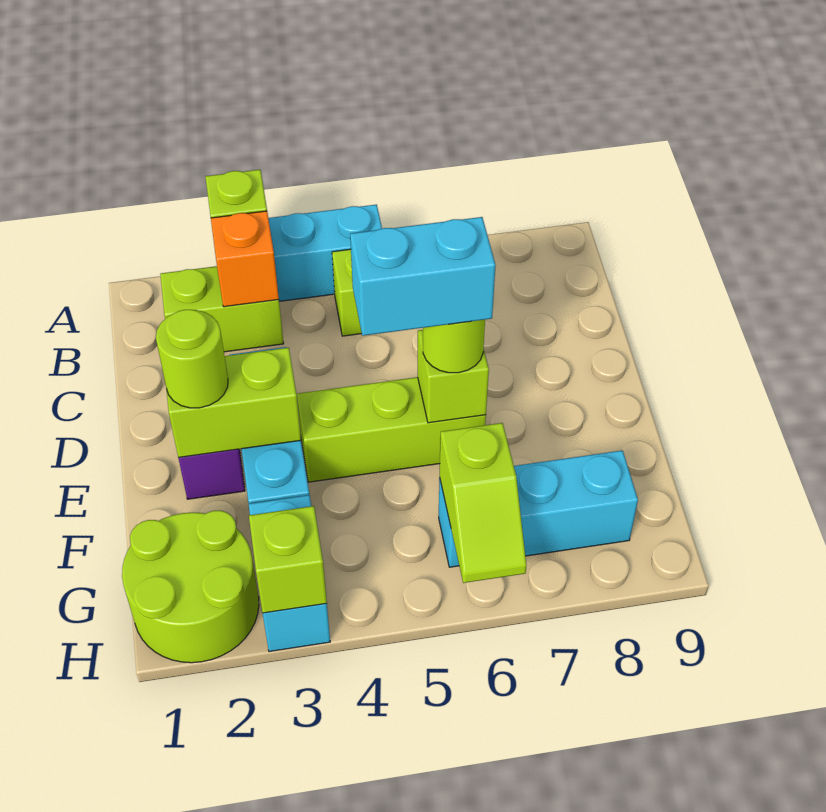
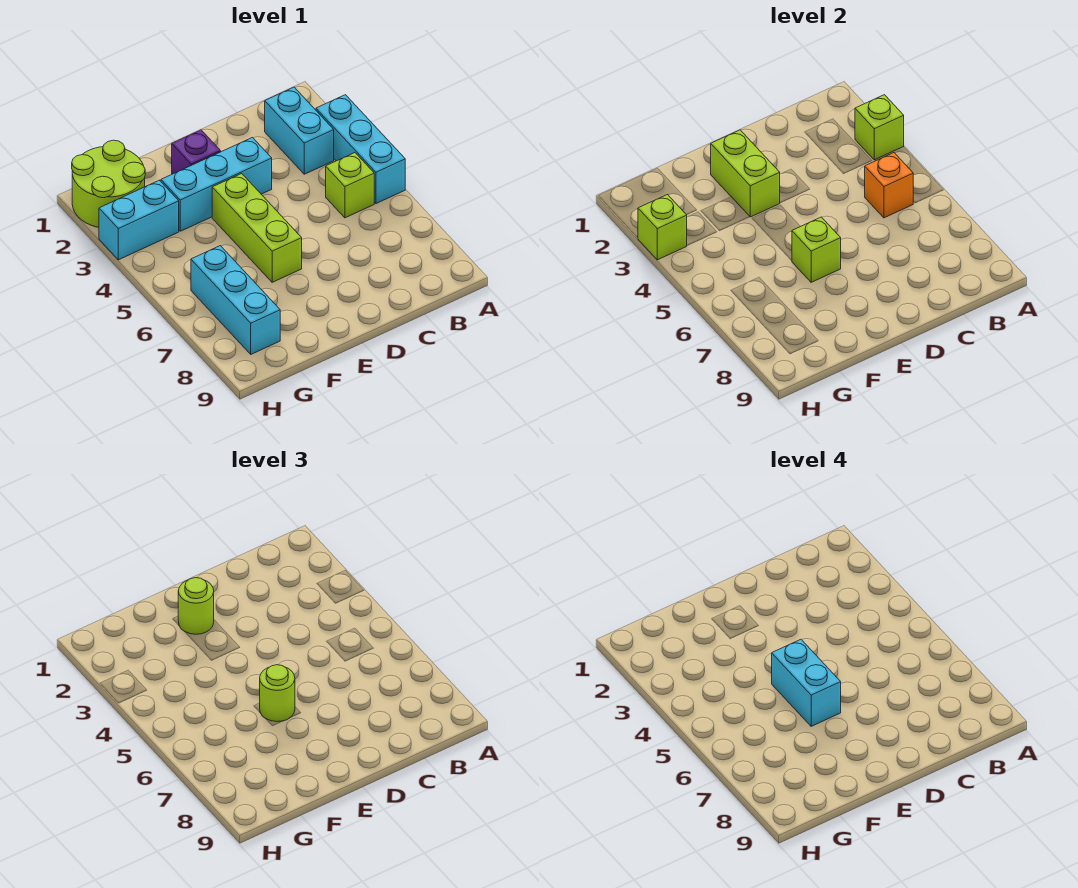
lime 1x2 brick [160,266,284,352] -> cyan 1x2 brick [265,87,334,174]
orange 1x1 brick [211,211,279,307] -> orange 1x1 brick moved to [865,153,913,218]
lime 1x2 slope [440,423,526,583] -> none

